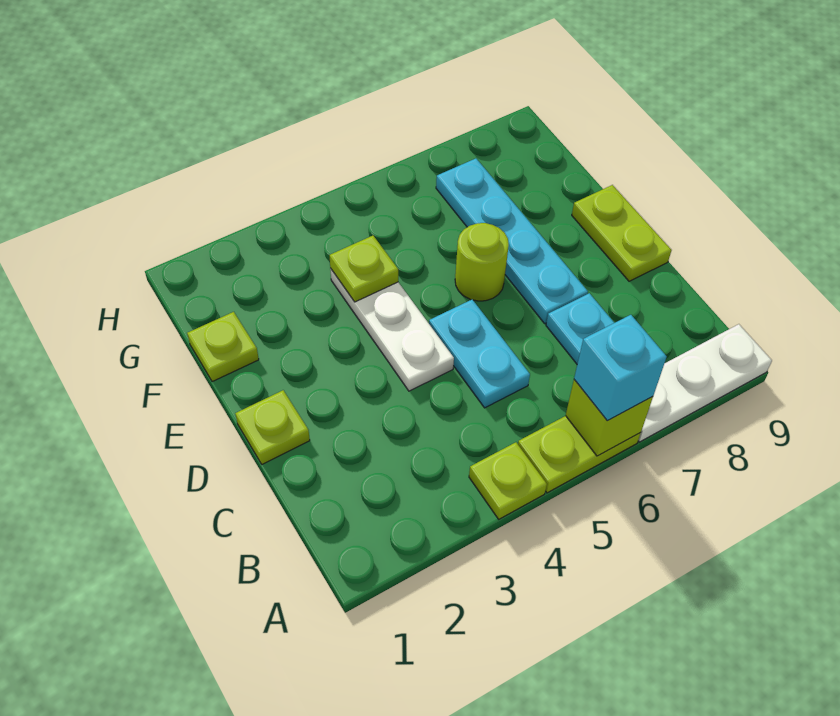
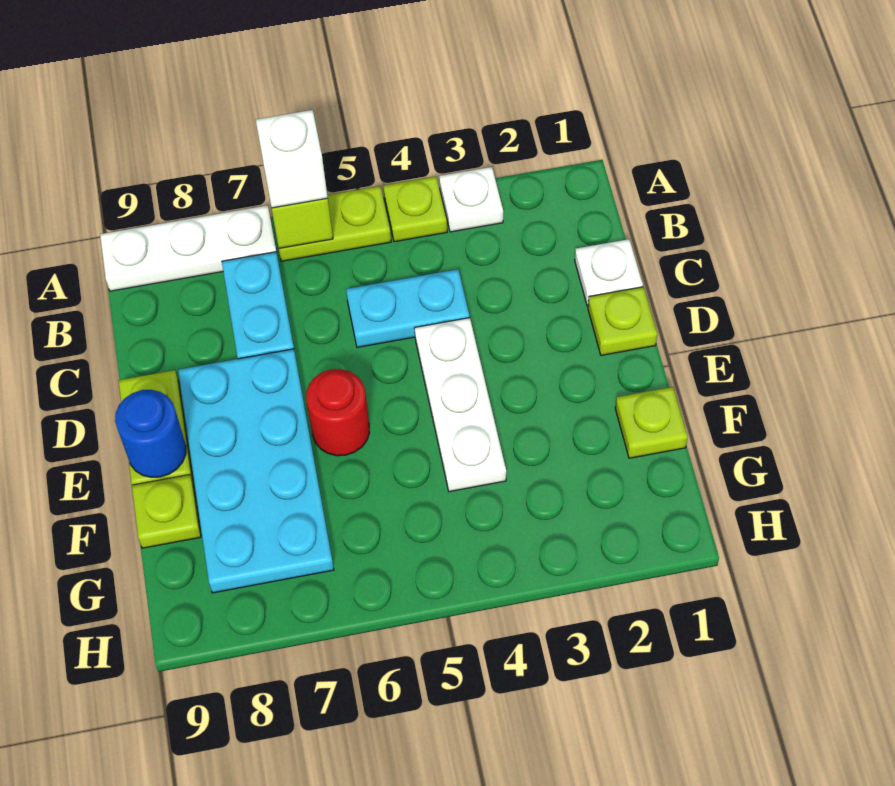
none -> white 1x1 plate [439,167,503,232]
cyan 1x1 brick [574,315,667,421] -> white 1x1 brick [256,110,328,208]
none -> white 1x1 plate [575,239,643,306]
cyan 1x2 plate [429,300,530,408] -> cyan 1x2 plate turned to [346,269,470,347]
cyan 1x4 plate [436,158,588,323] -> cyan 2x4 plate [178,349,334,593]
lime 1x1 round brick [455,223,509,301] -> red 1x1 round brick [306,369,370,456]
none -> blue 1x1 round brick [115,390,186,477]
lime 1x1 plate [329,236,398,302] -> lime 1x1 plate moved to [132,475,201,548]

